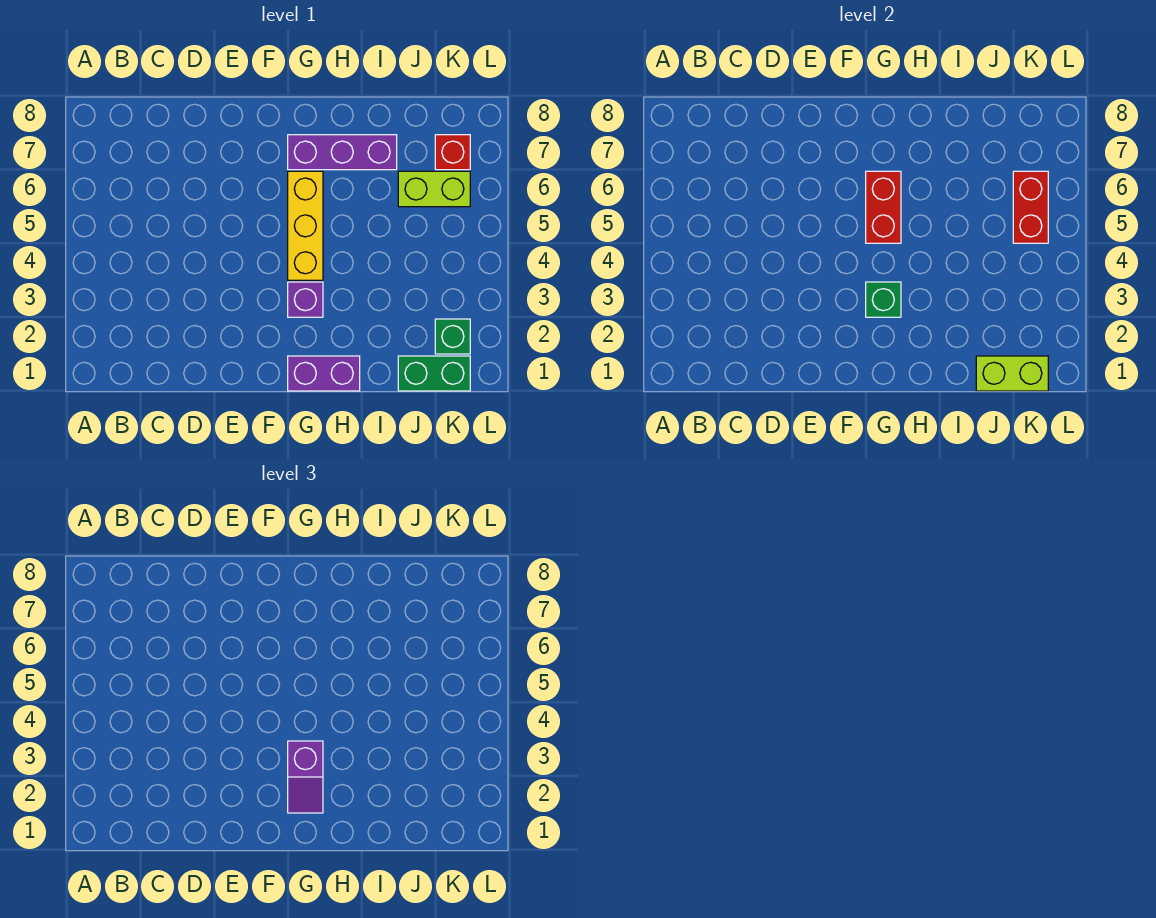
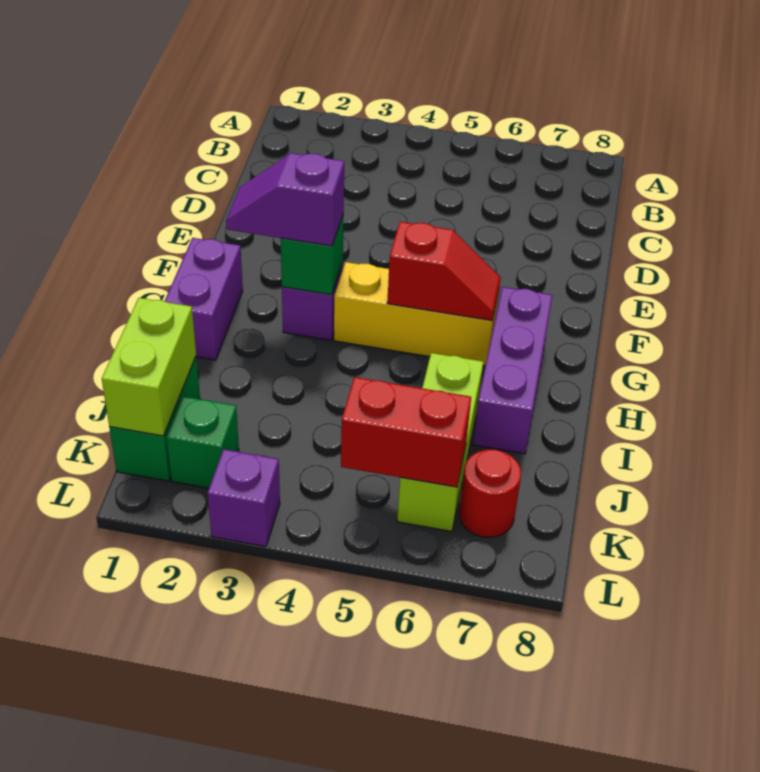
red 1x2 brick [866,171,901,243] -> red 1x2 slope [387,222,501,321]
lime 1x2 brick [398,171,470,207] -> lime 1x3 brick [397,353,483,532]
red 1x1 brick [435,135,470,170] -> red 1x1 round brick [459,450,521,537]
none -> purple 1x1 brick [208,449,280,547]

